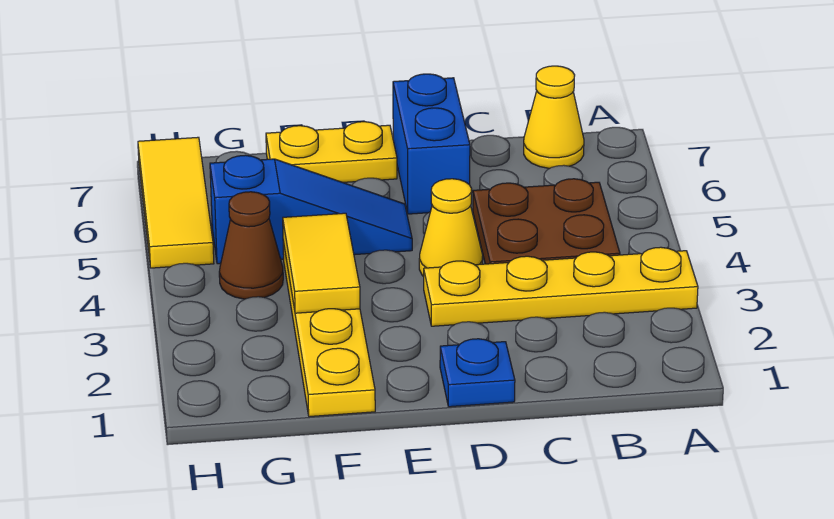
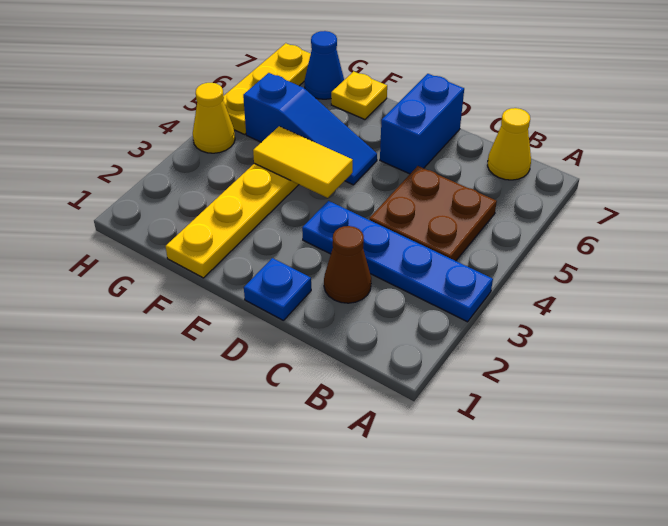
yellow 1x4 plate [424,247,698,326] -> blue 1x4 plate [302,201,493,322]
yellow 1x1 cone [419,179,483,277] -> yellow 1x1 cone moved to [193,83,235,153]
yellow 1x2 plate [266,122,397,182] -> yellow 1x1 plate [331,71,387,120]
yellow 1x2 tile [283,213,360,313] -> yellow 1x2 tile turned to [253,126,353,198]
brown 1x1 cone [219,192,283,299] -> brown 1x1 cone moved to [324,226,371,303]
none -> blue 1x1 cone [304,31,344,99]
yellow 1x3 tile [138,137,214,268] -> yellow 1x3 plate [223,43,311,134]

